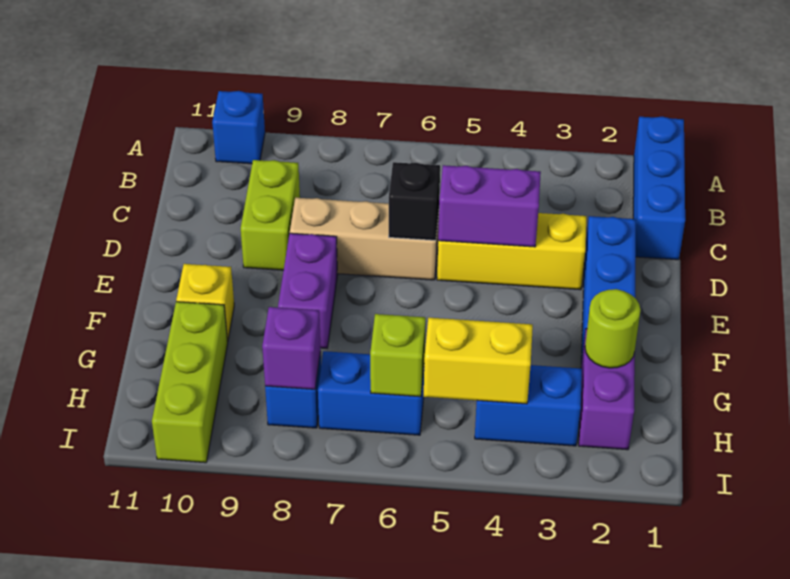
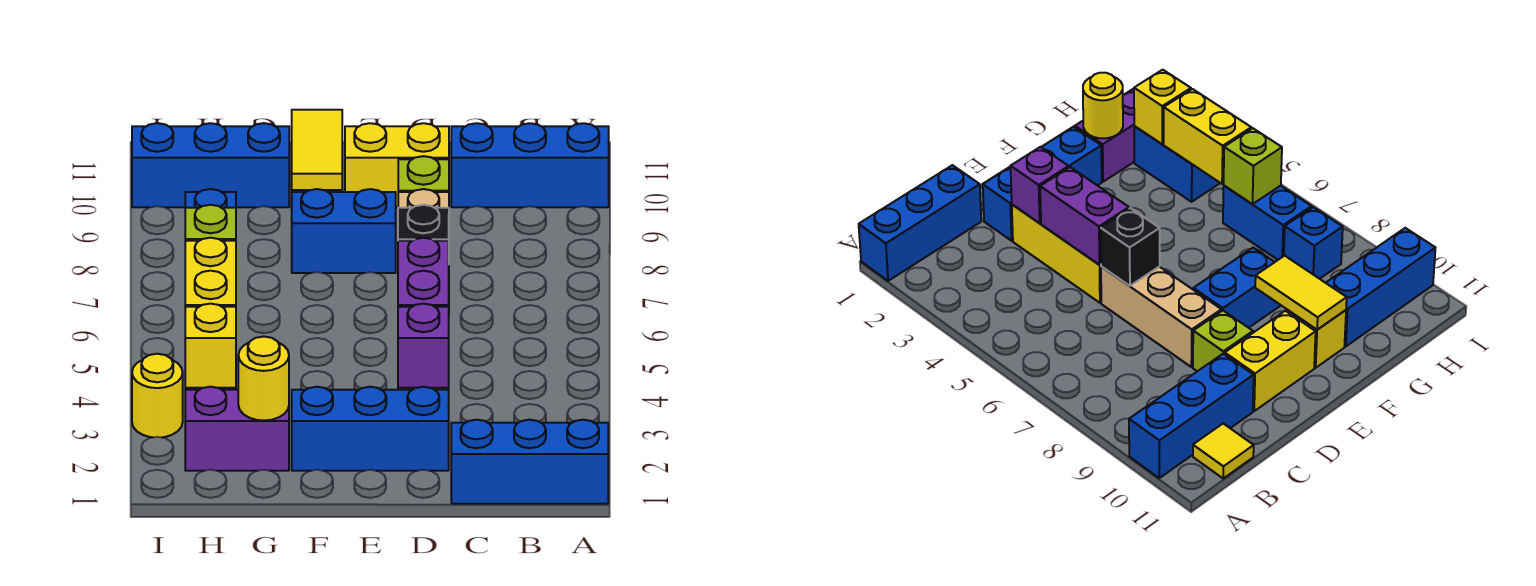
blue 1x1 brick [212,91,265,164] -> blue 1x3 brick [451,123,609,207]
none -> yellow 1x1 tile [1193,424,1254,478]
lime 1x2 brick [241,160,300,270] -> lime 1x1 brick [398,156,449,192]
none -> yellow 1x2 brick [345,123,449,207]
purple 1x2 brick [278,233,338,348] -> blue 1x2 brick [292,189,396,273]
none -> yellow 1x2 tile [292,110,342,190]
lime 1x1 round brick [585,289,640,368] -> yellow 1x1 round brick [238,337,289,421]
lime 1x3 brick [152,302,228,463] -> blue 1x3 brick [132,123,289,207]
none -> yellow 1x1 brick [185,304,236,388]
purple 1x1 brick [262,307,321,389] -> purple 1x1 brick moved to [398,304,449,388]
none -> yellow 1x1 round brick [132,354,183,437]

